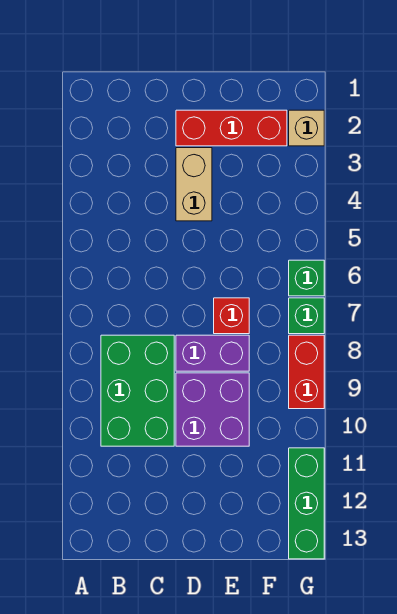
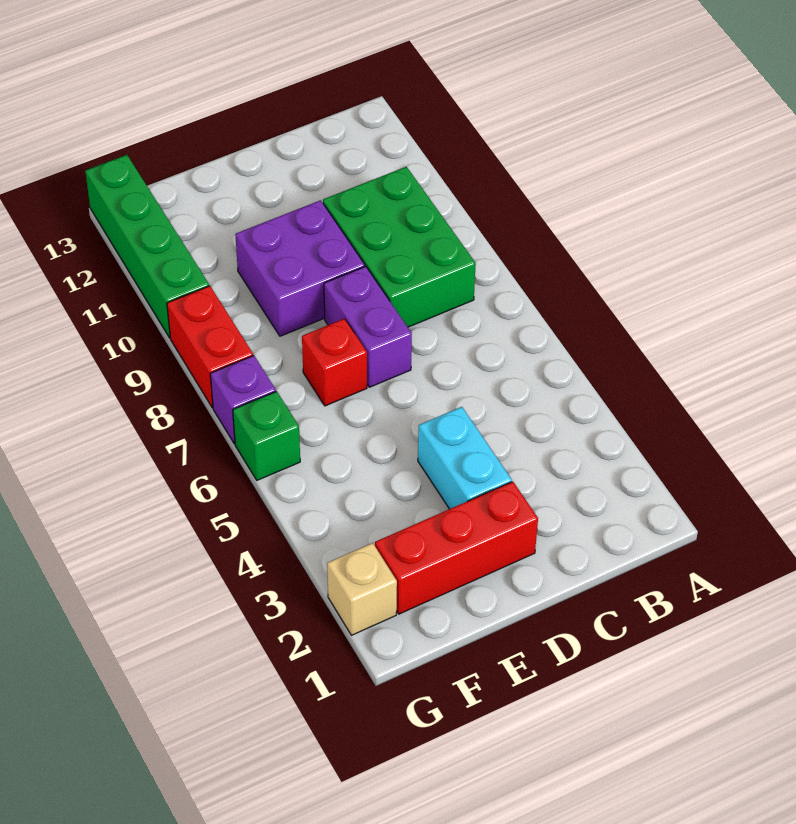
tan 1x2 brick [176,148,212,221] -> cyan 1x2 brick [418,407,512,509]
purple 1x2 brick [176,335,249,371] -> purple 1x2 brick turned to [324,266,412,387]
green 1x1 brick [289,298,324,334] -> purple 1x1 brick [210,355,276,444]
green 1x3 brick [289,448,324,559] -> green 1x4 brick [85,155,209,338]

